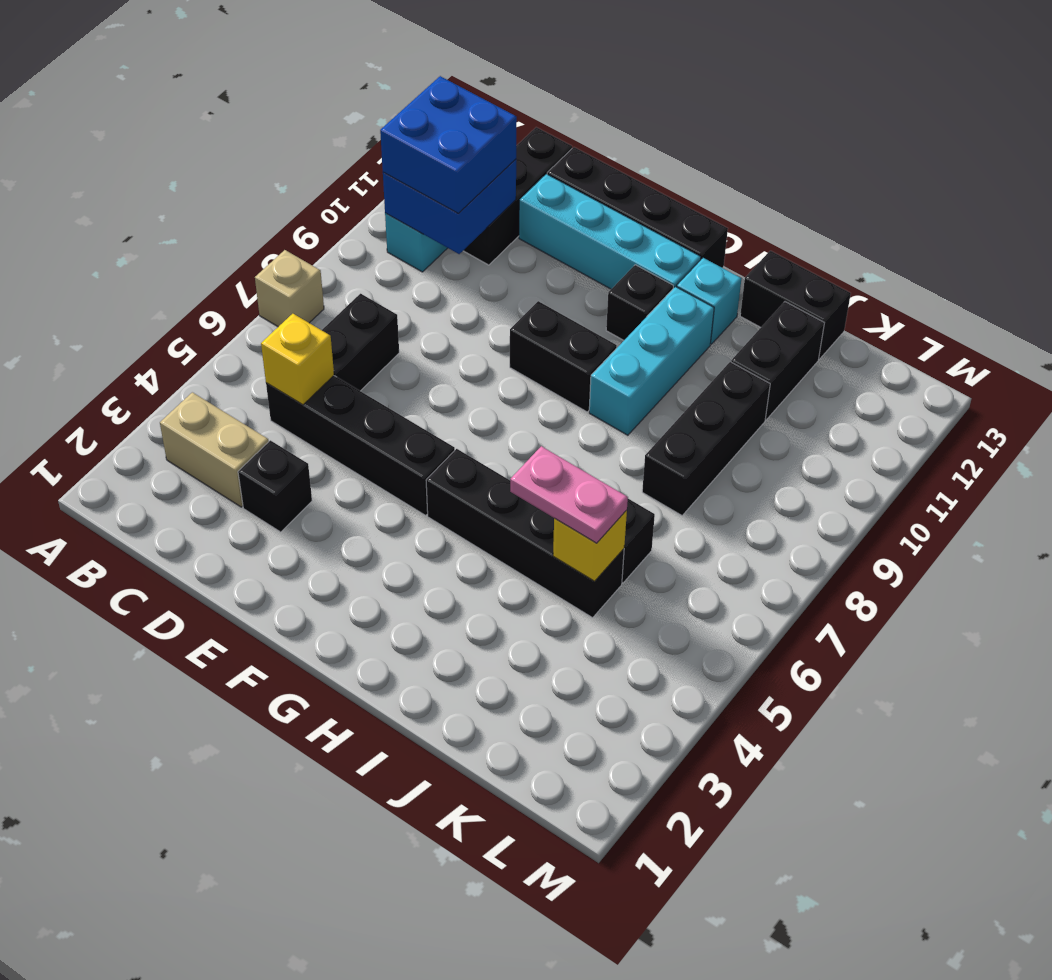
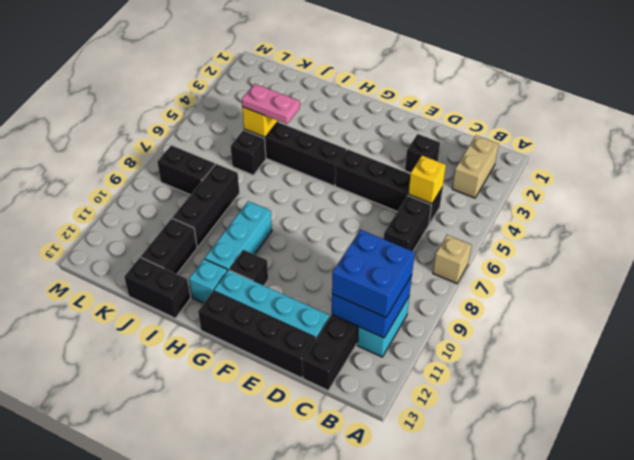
tan 1x2 brick [160,392,269,507] -> tan 1x2 brick turned to [452,135,499,198]
black 1x2 brick [510,301,617,412] -> black 1x2 brick moved to [157,145,215,195]

